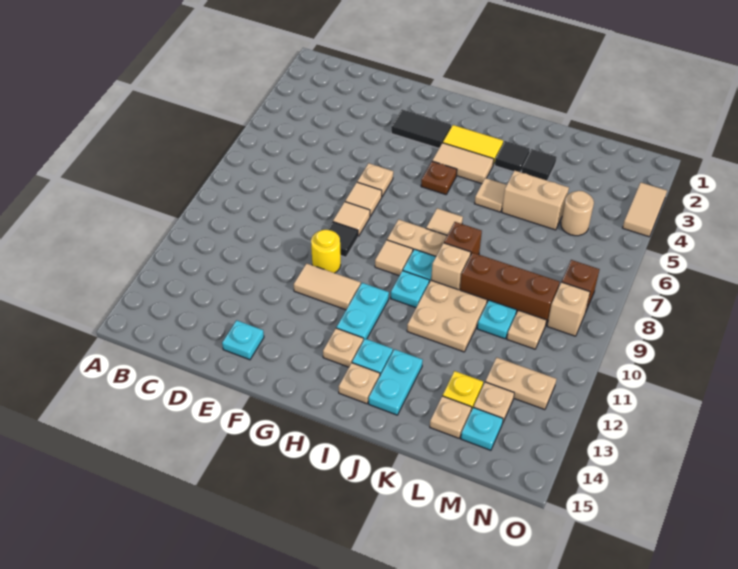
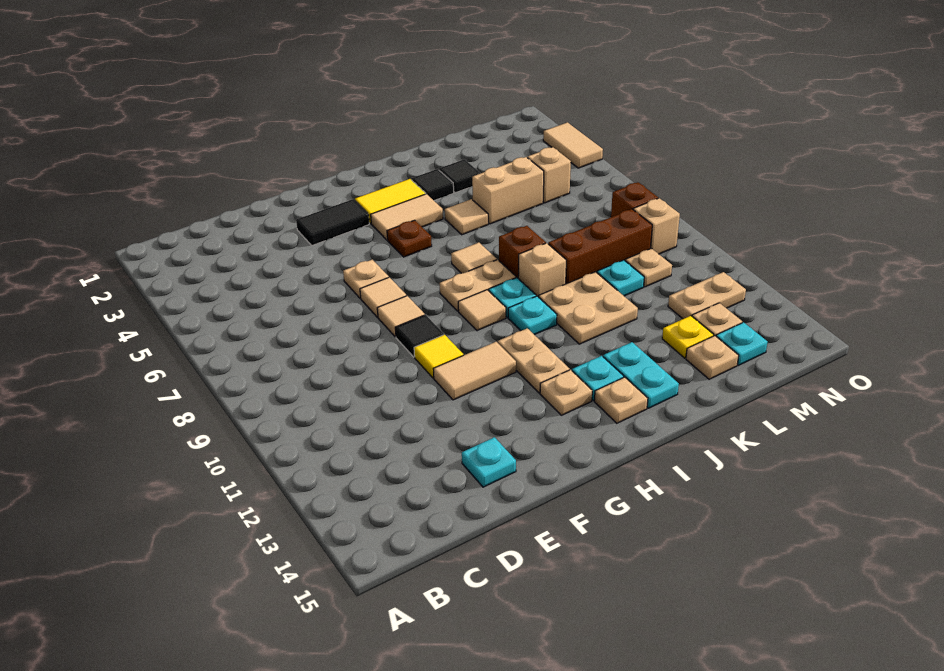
yellow 1x1 round brick [311,230,341,273] -> yellow 1x1 tile [414,335,463,378]
cyan 1x2 plate [336,283,389,341] -> tan 1x2 plate [498,328,570,393]
tan 1x1 round brick [561,191,594,236] -> tan 1x1 brick [527,147,571,203]

